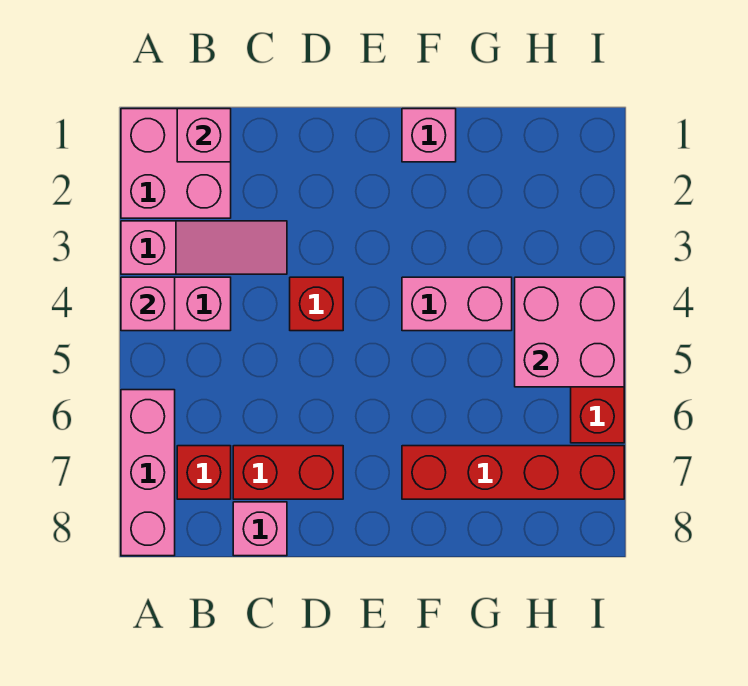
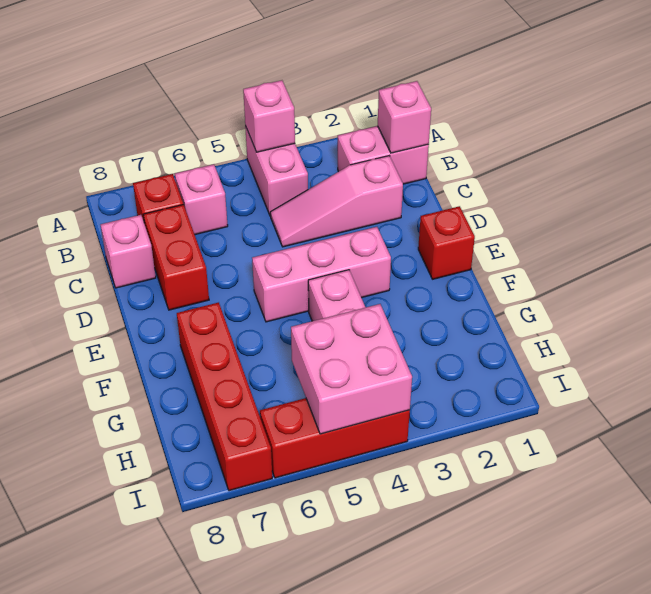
pink 2x2 brick [121,109,231,218] -> pink 1x2 brick [337,126,429,184]
pink 1x3 slope [121,221,287,274] -> pink 1x3 slope turned to [270,156,403,247]
pink 1x3 brick [121,390,175,556] -> pink 1x3 brick moved to [252,227,391,322]
red 1x1 brick [290,277,343,331] -> red 1x1 brick moved to [418,206,475,279]
pink 1x1 brick [402,109,456,162] -> pink 1x1 brick moved to [175,164,228,235]

